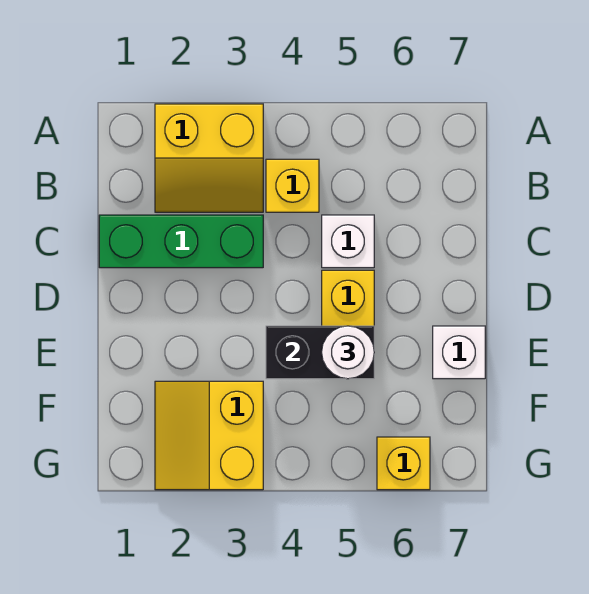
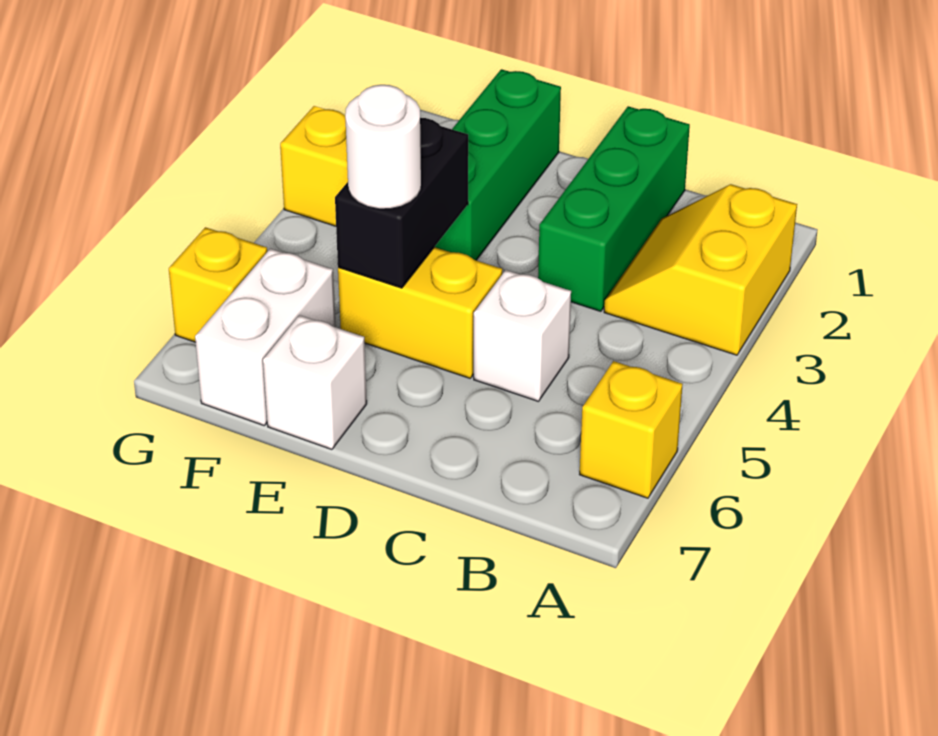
yellow 1x1 brick [266,159,319,212] -> yellow 1x1 brick moved to [580,361,683,498]
none -> green 1x3 brick [435,69,561,260]
none -> white 1x2 brick [195,249,336,425]

